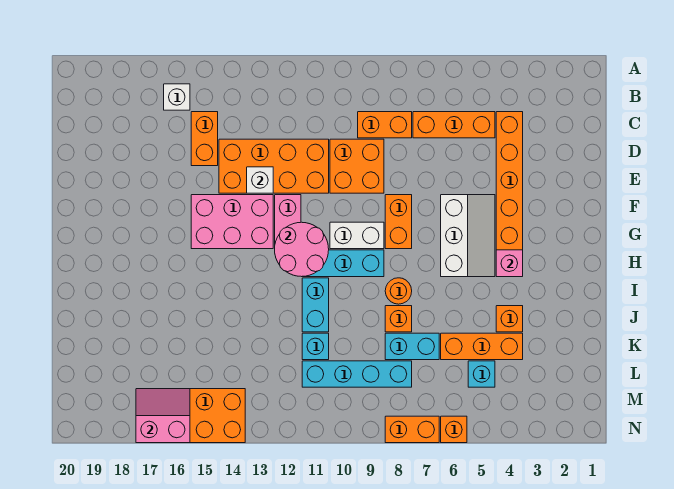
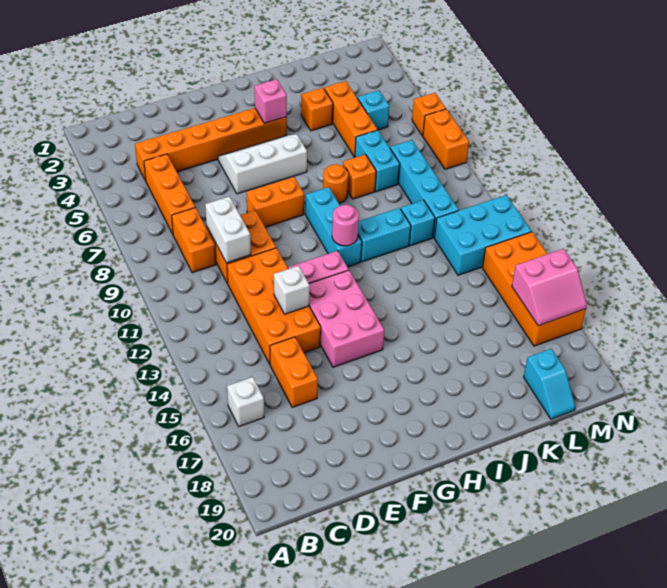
orange 1x2 brick [191,112,218,166] -> orange 1x2 brick turned to [270,337,318,407]
white 1x2 brick [330,222,384,249] -> white 1x2 brick moved to [205,196,251,263]
pink 2x2 round brick [275,222,329,277] -> pink 1x1 round brick [332,205,359,246]
none -> cyan 2x3 brick [434,195,531,275]
none -> cyan 1x2 slope [524,349,575,419]
pink 2x2 slope [136,389,190,443] -> pink 2x2 slope turned to [512,249,587,326]

